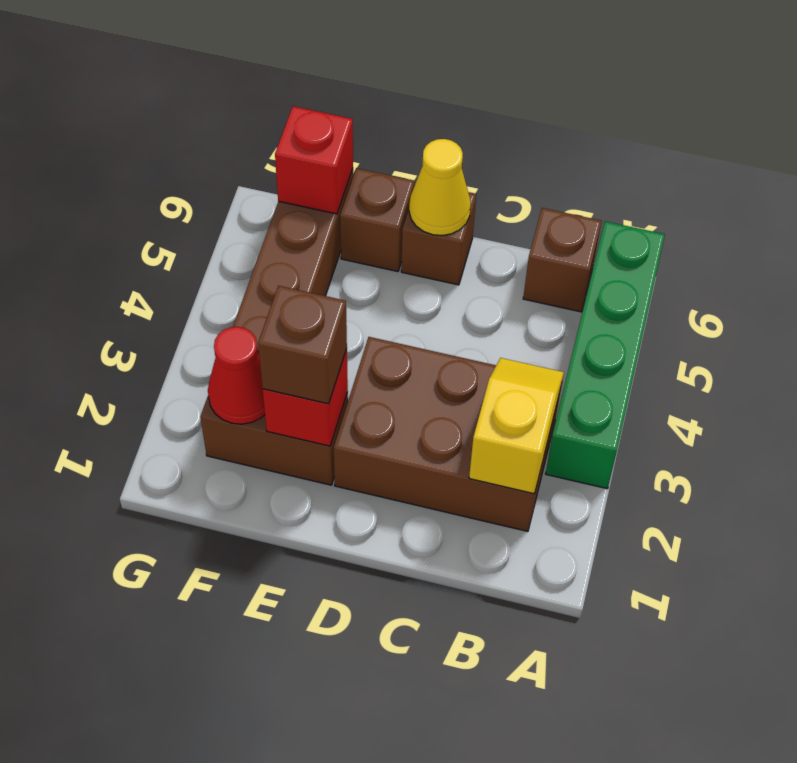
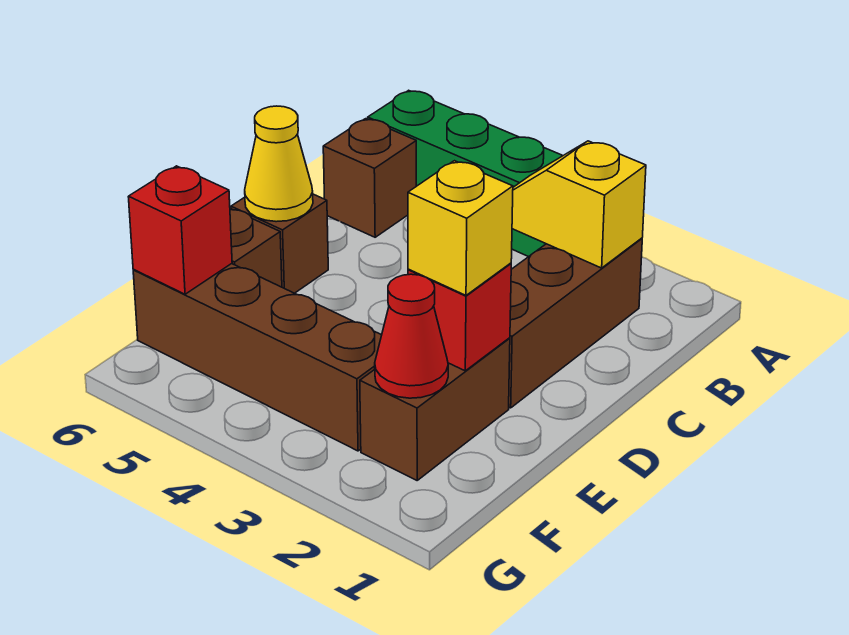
brown 2x3 brick [334,337,562,531] -> brown 1x3 brick [509,238,642,408]
brown 1x1 brick [258,286,347,404] -> yellow 1x1 brick [408,161,513,295]

